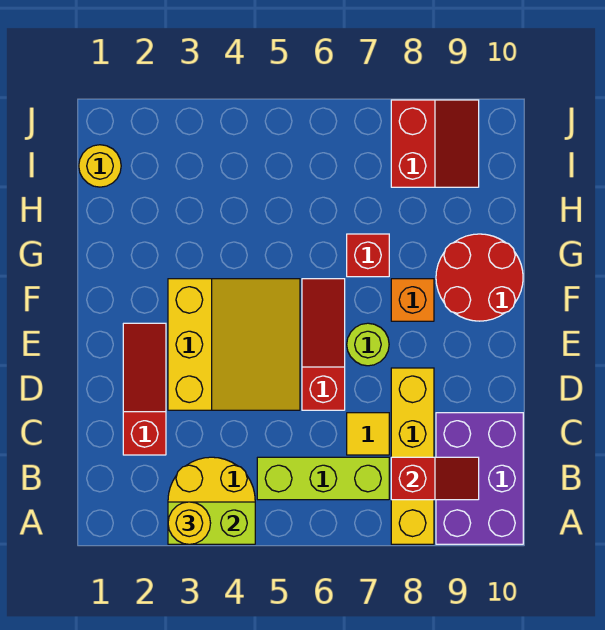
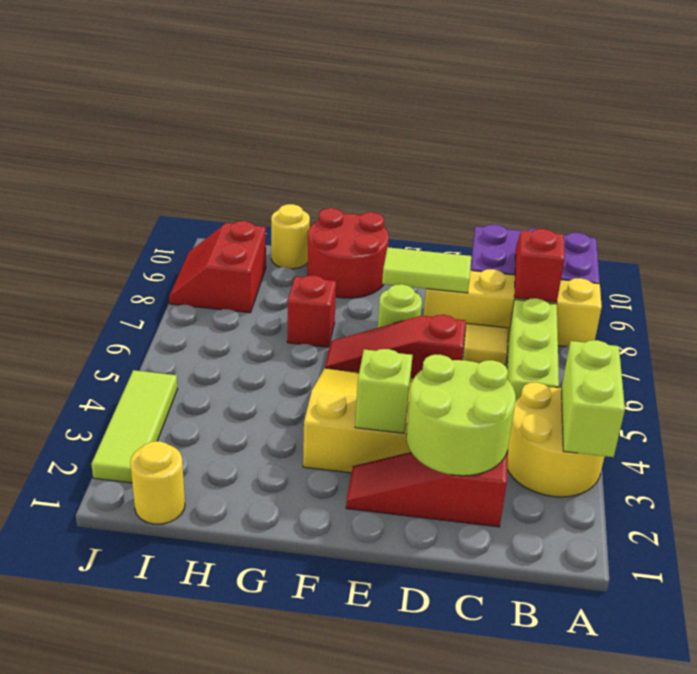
yellow 1x1 round brick [168,502,211,544] -> yellow 1x1 round brick moved to [271,204,310,269]
none -> lime 2x2 round brick [406,355,516,476]
none -> lime 1x2 tile [382,247,471,293]
none -> lime 1x1 brick [355,349,413,433]
orange 1x1 brick [391,279,434,321] -> none
red 2x2 slope [391,100,479,187] -> red 2x2 slope turned to [169,221,266,313]
none -> lime 1x3 tile [91,370,177,483]

